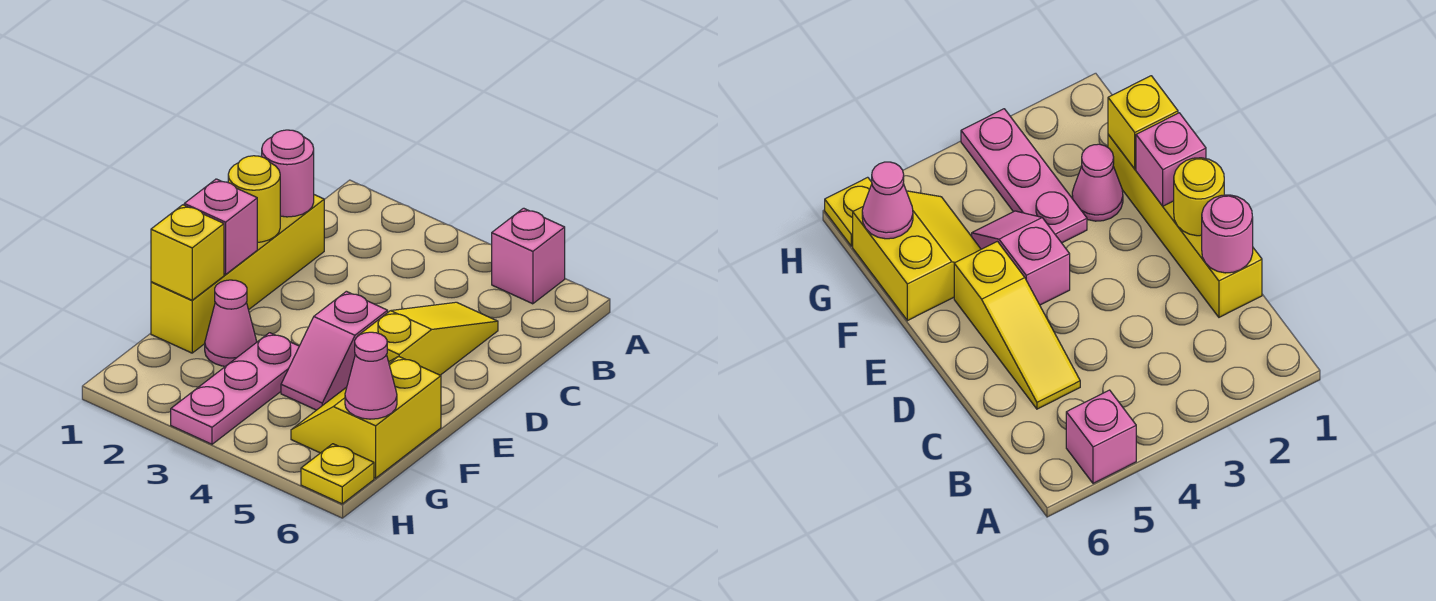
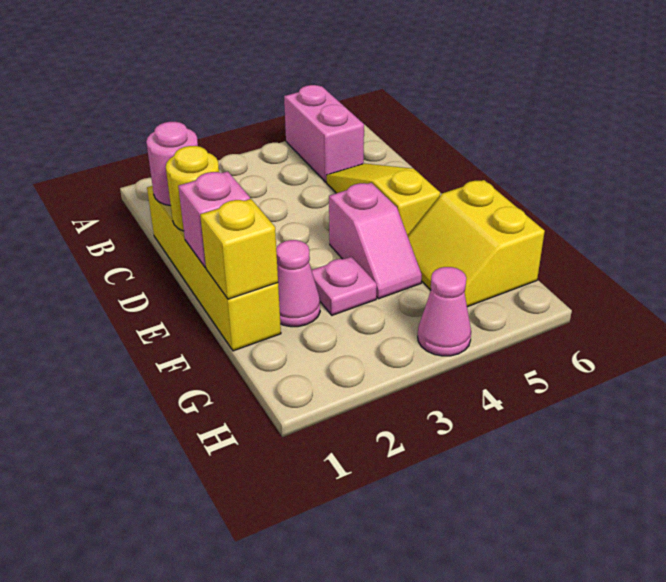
pink 1x1 brick [492,208,565,304] -> pink 1x2 brick [284,85,364,182]
pink 1x3 plate [171,333,299,444] -> pink 1x1 plate [312,257,377,315]
pink 1x1 cone [345,332,397,419] -> pink 1x1 cone moved to [418,267,471,356]
yellow 1x1 plate [301,444,374,504] -> none

